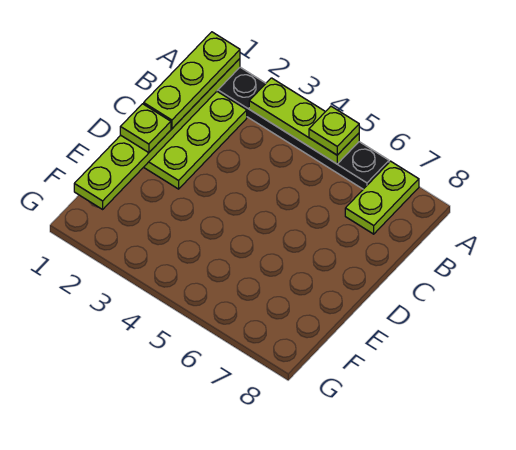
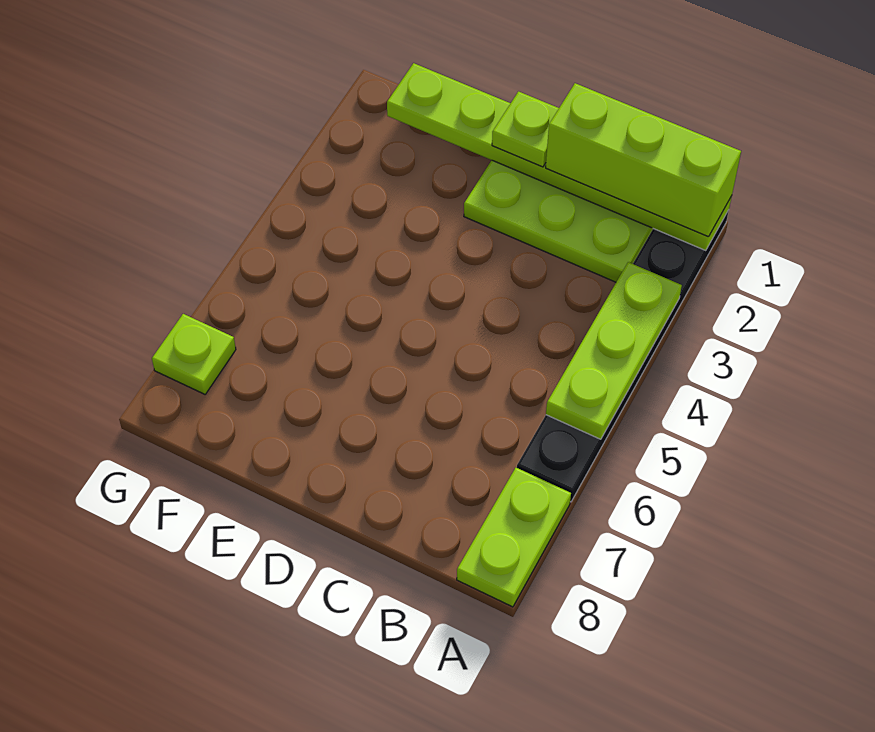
lime 1x3 plate [144,32,240,129] -> lime 1x3 brick [546,83,741,237]
lime 1x1 plate [309,106,359,155] -> lime 1x1 plate moved to [152,314,236,394]
lime 1x2 plate [345,161,419,234] -> lime 1x2 plate turned to [457,468,571,607]

